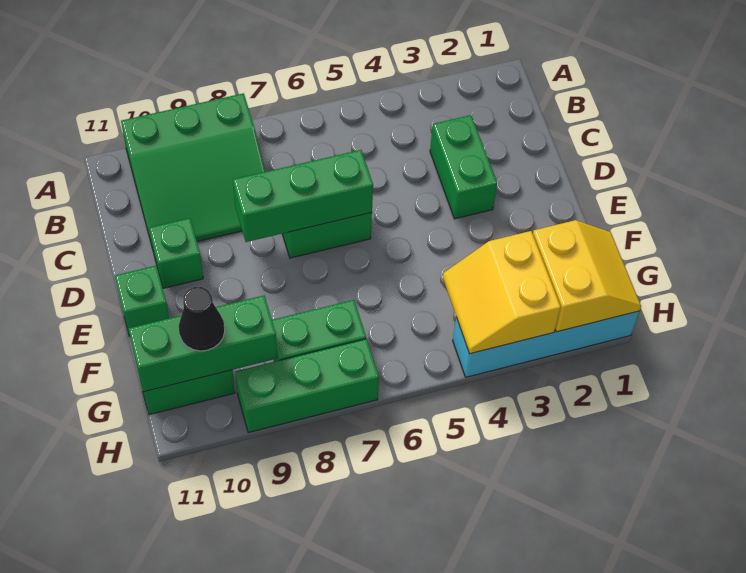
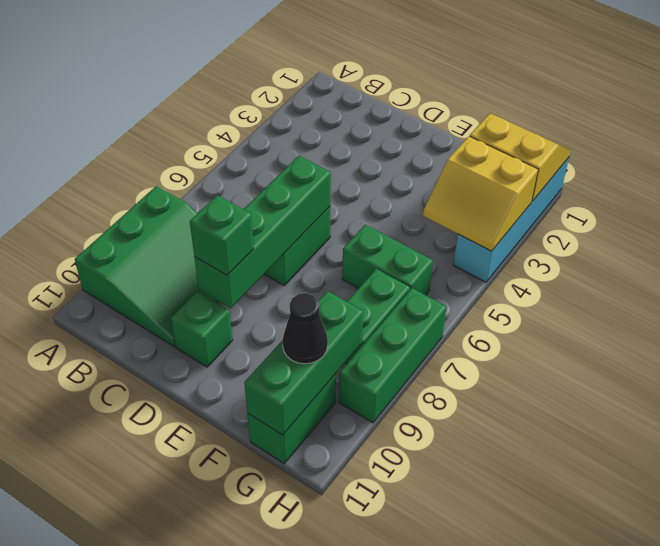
green 1x2 brick [430,115,497,219] -> green 1x2 brick moved to [342,225,433,295]
green 1x3 brick [233,150,373,242] -> green 1x4 brick [194,156,331,308]
green 1x1 brick [115,266,169,336] -> green 1x1 brick moved to [190,195,254,276]

